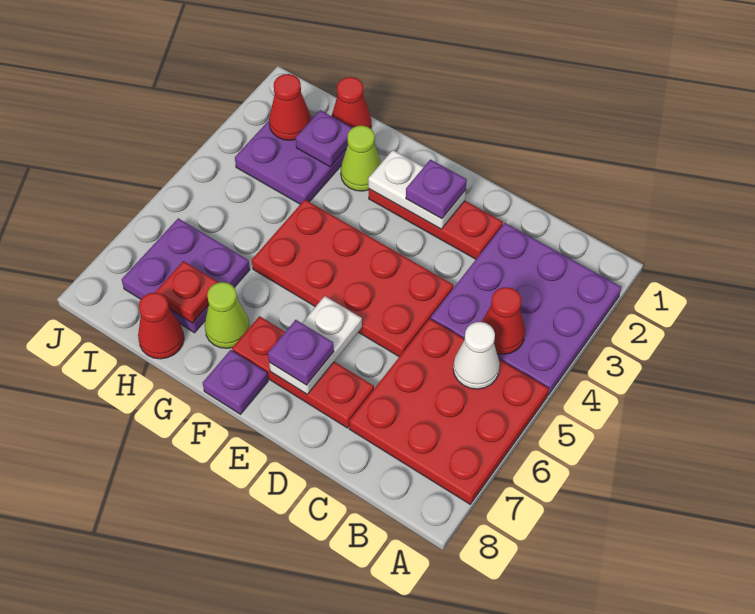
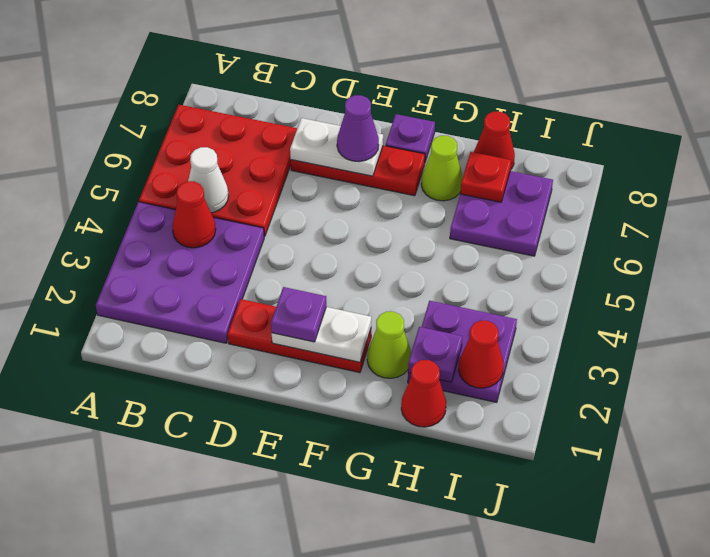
red 2x4 plate [252,200,453,357] -> none
white 1x2 plate [269,296,362,394] -> white 1x2 plate turned to [290,118,383,176]
purple 1x1 plate [268,320,334,385] -> purple 1x1 cone [337,95,379,161]

